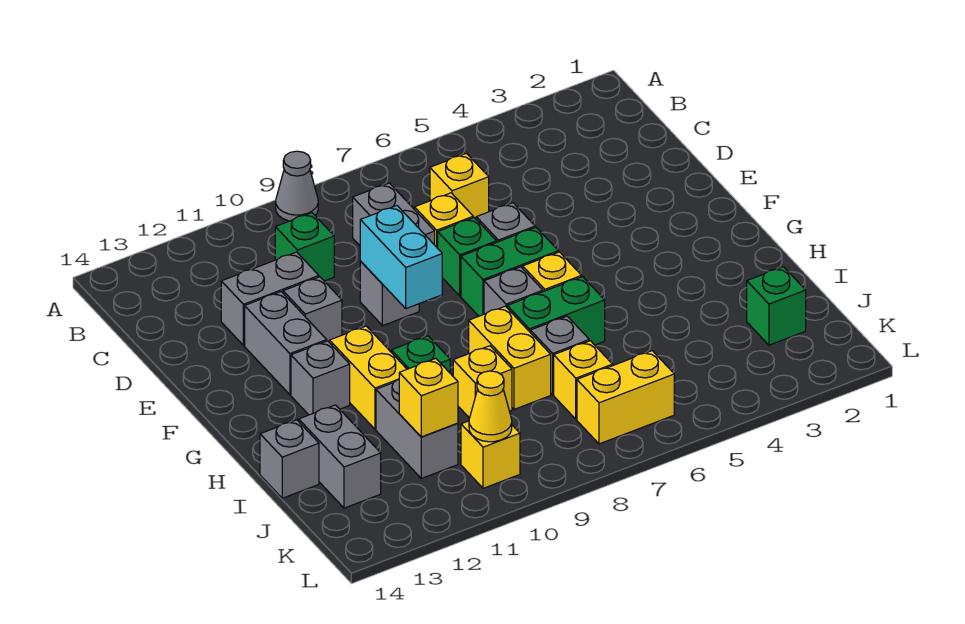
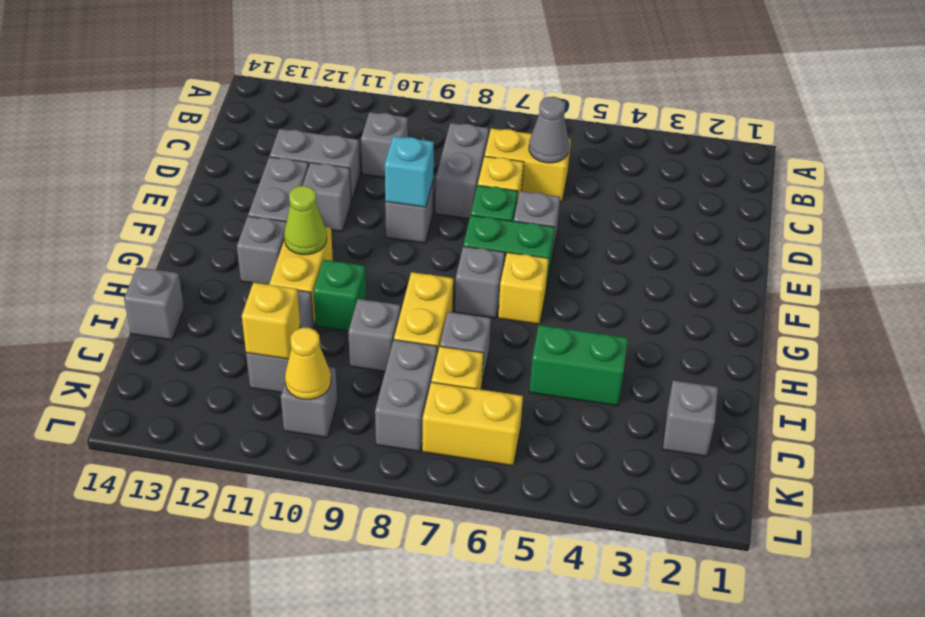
grey 1x1 cone [276,151,318,221] -> grey 1x1 cone moved to [529,97,569,163]
yellow 1x1 brick [430,153,489,219] -> yellow 1x2 brick [485,128,571,201]
green 1x1 brick [275,213,334,281] -> grey 1x1 brick [361,112,408,177]
cyan 1x2 brick [360,206,442,309] -> cyan 1x1 brick [385,136,434,207]
none -> lime 1x1 cone [284,186,327,255]
green 1x2 brick [507,277,605,345] -> green 1x2 brick moved to [529,325,628,406]
yellow 1x1 brick [453,346,512,418] -> grey 1x1 brick [348,299,400,371]
grey 1x2 brick [299,405,381,508] -> grey 1x2 brick moved to [375,340,437,452]
green 1x1 brick [747,267,806,345] -> grey 1x1 brick [663,380,718,456]
yellow 1x1 brick [461,421,520,488] -> grey 1x1 brick [281,367,337,437]

